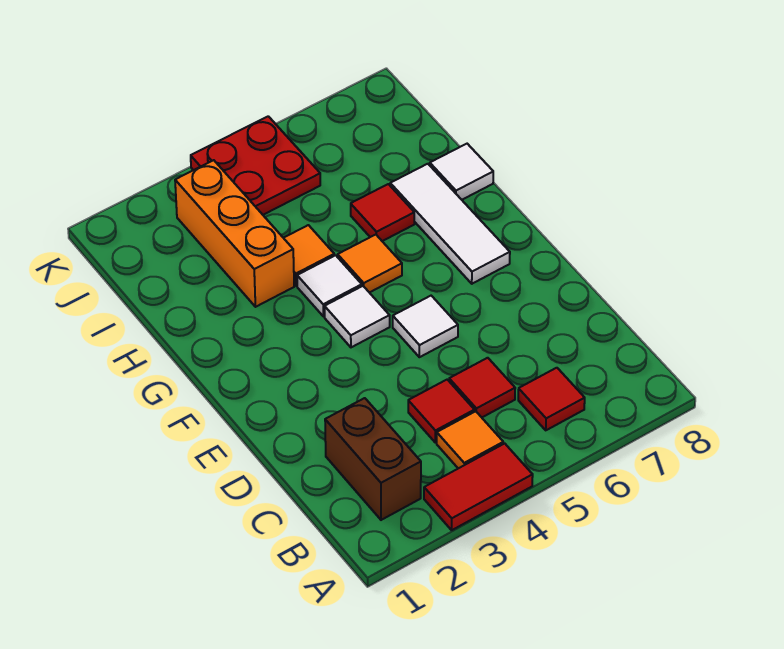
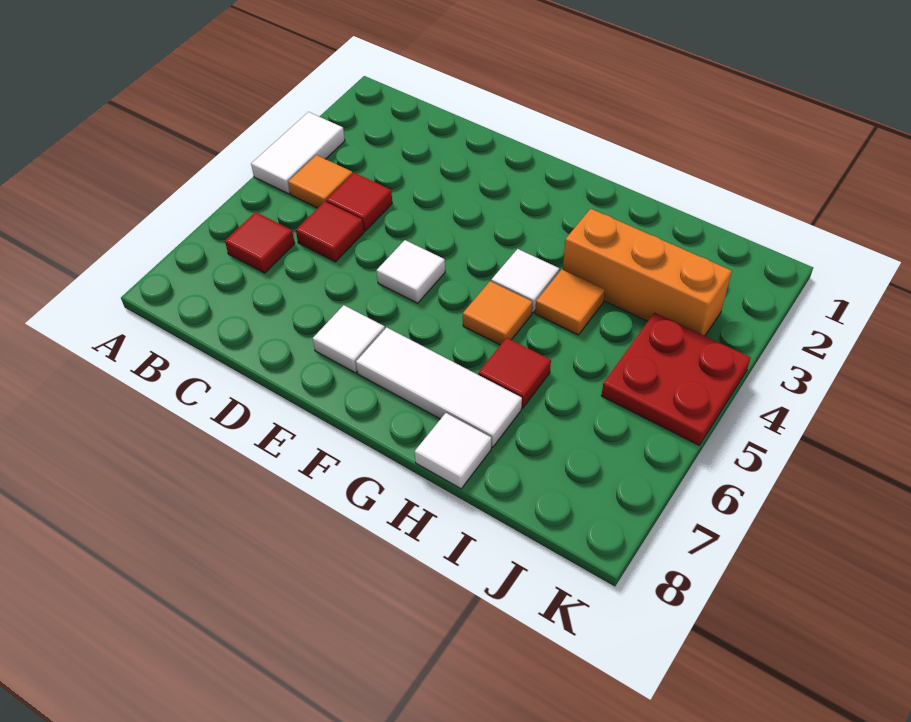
red 1x2 tile [424,443,533,530] -> white 1x2 tile [251,112,345,194]
brown 1x2 brick [325,398,421,520] -> none
white 1x1 tile [325,286,390,347] -> white 1x1 tile moved to [313,305,385,373]

